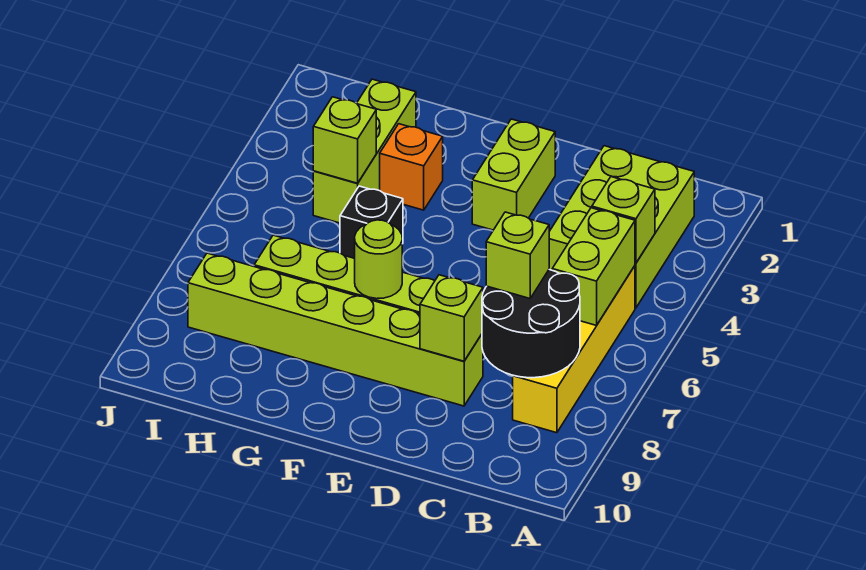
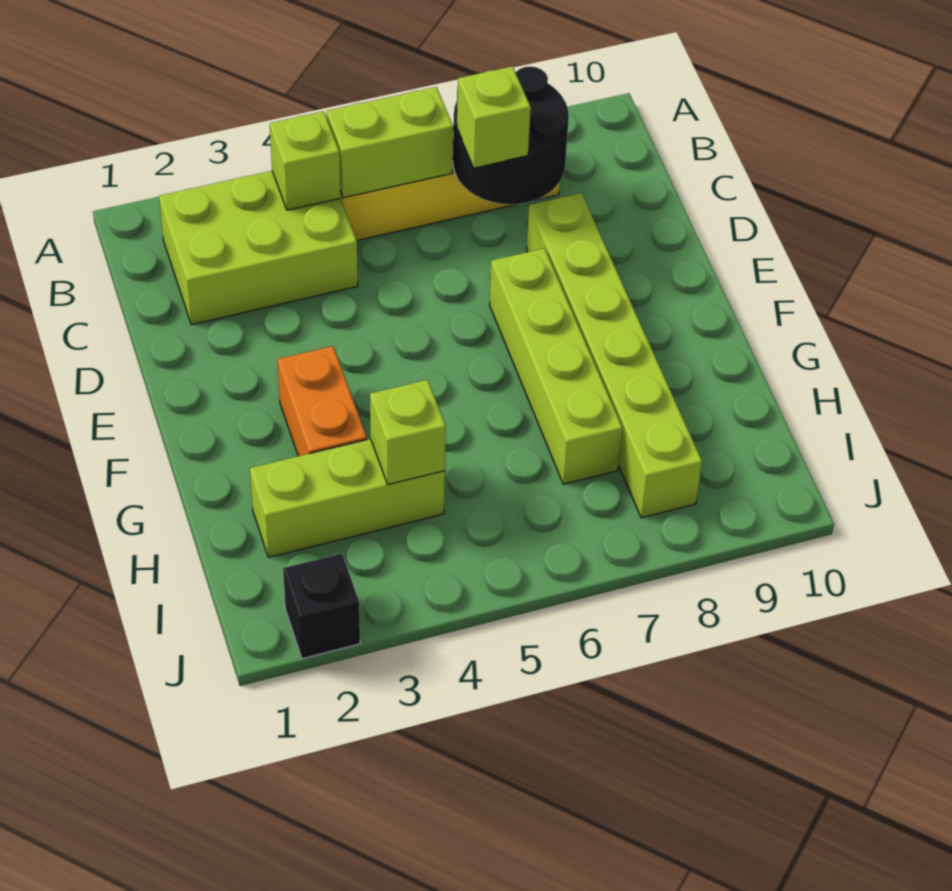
lime 1x1 brick [420,275,483,361] -> none
lime 1x2 brick [472,119,555,230] -> none
lime 1x1 round brick [355,220,402,299] -> none
orange 1x1 brick [380,124,443,210] -> orange 1x2 brick [277,346,367,456]
black 1x1 brick [340,186,403,258] -> black 1x1 brick moved to [283,554,360,659]

